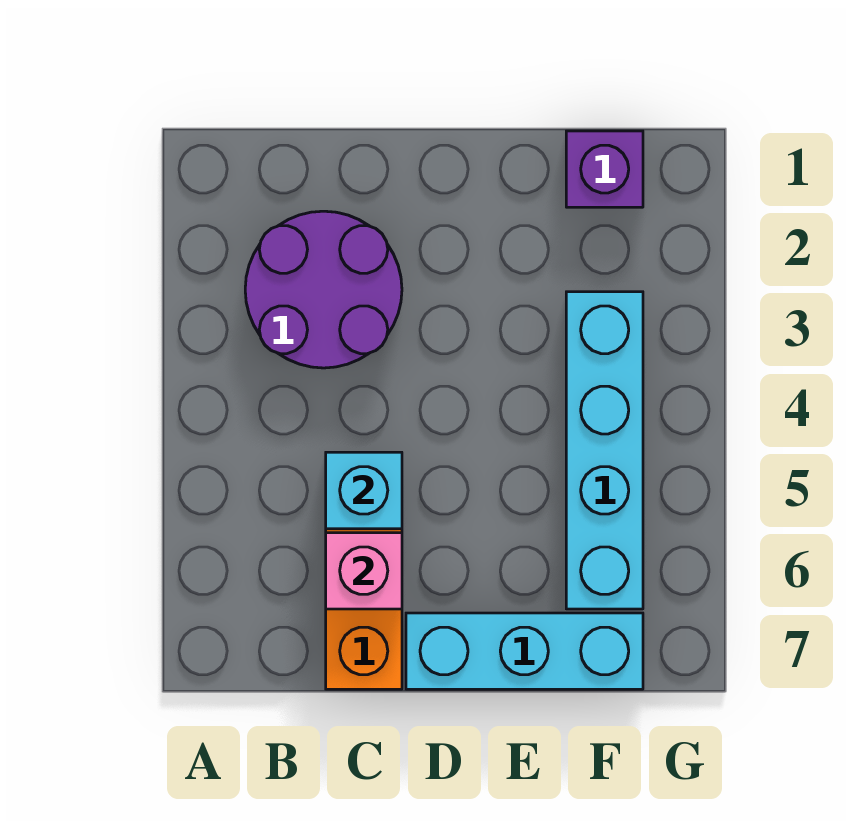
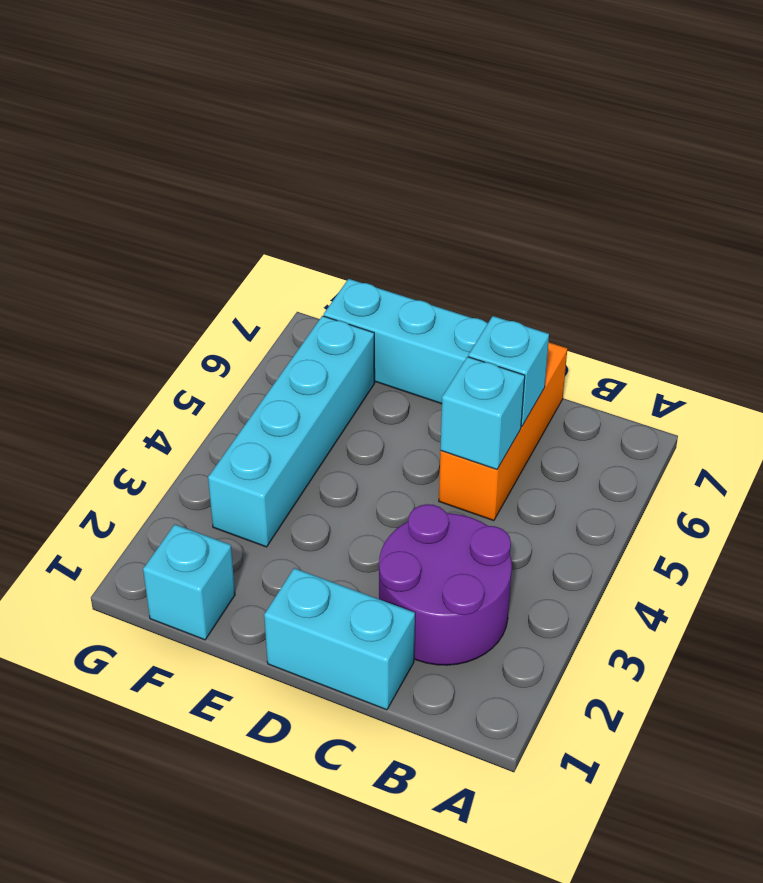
none -> cyan 1x2 brick [264,568,415,710]
pink 1x1 brick [326,533,402,609] -> cyan 1x1 brick [468,316,549,427]
purple 1x1 brick [566,131,643,207] -> cyan 1x1 brick [143,524,235,640]

